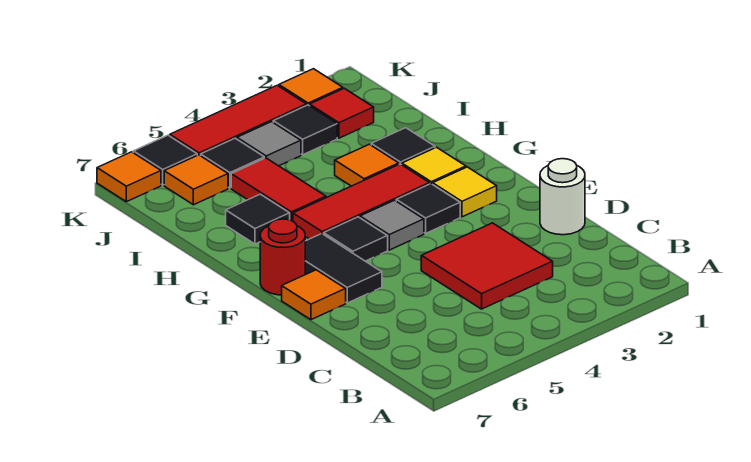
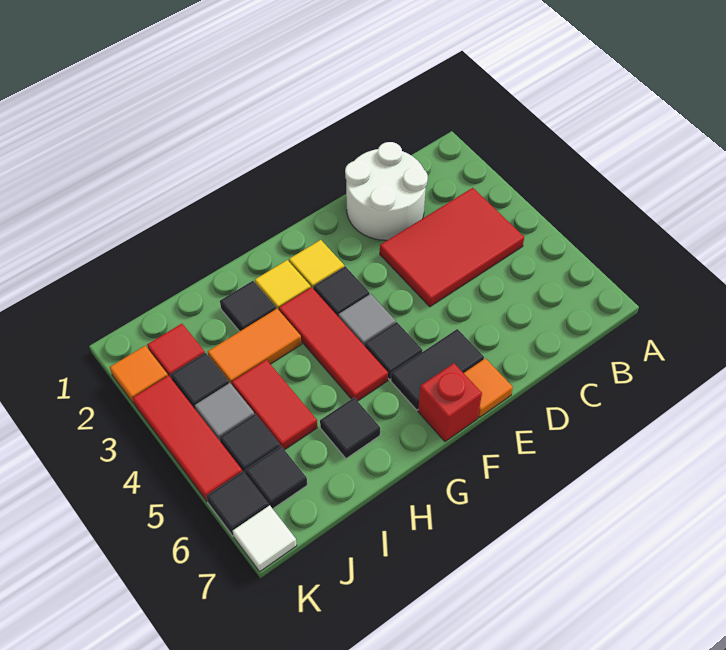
red 2x2 tile [421,223,553,309] -> red 2x3 tile [380,188,524,307]
white 1x1 round brick [540,159,585,235] -> white 2x2 round brick [345,142,428,240]
red 1x1 round brick [260,219,305,295] -> red 1x1 brick [418,363,482,442]
orange 1x1 tile [335,144,399,186] -> orange 1x2 tile [208,309,301,384]
red 1x2 tile [231,158,326,221] -> red 1x2 tile turned to [232,360,317,450]
orange 1x1 tile [164,155,228,205] -> black 1x1 tile [245,446,307,509]
orange 1x1 tile [97,152,161,202] -> white 1x1 tile [233,505,297,572]

